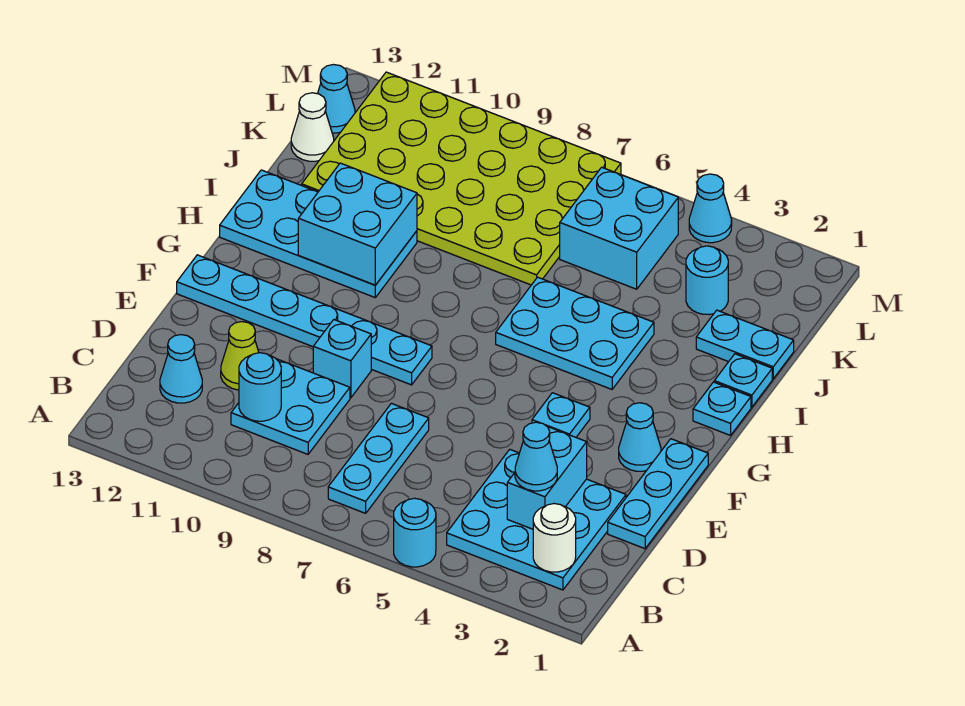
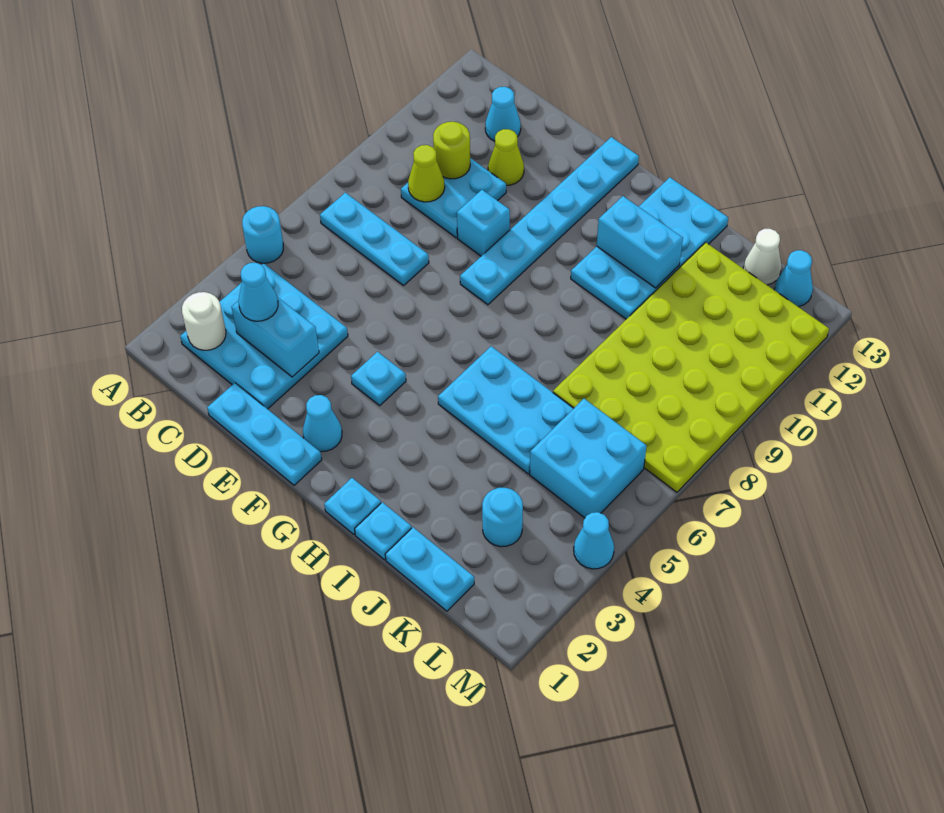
none -> lime 1x1 cone [408,145,445,202]
cyan 1x1 round brick [239,353,281,421] -> lime 1x1 round brick [433,122,470,179]
cyan 2x3 plate [496,277,654,389] -> cyan 2x3 plate turned to [438,346,574,474]
cyan 2x2 brick [298,163,417,285] -> cyan 1x2 brick [597,196,683,288]
cyan 1x2 plate [696,310,794,379] -> cyan 1x2 plate turned to [385,527,474,611]

